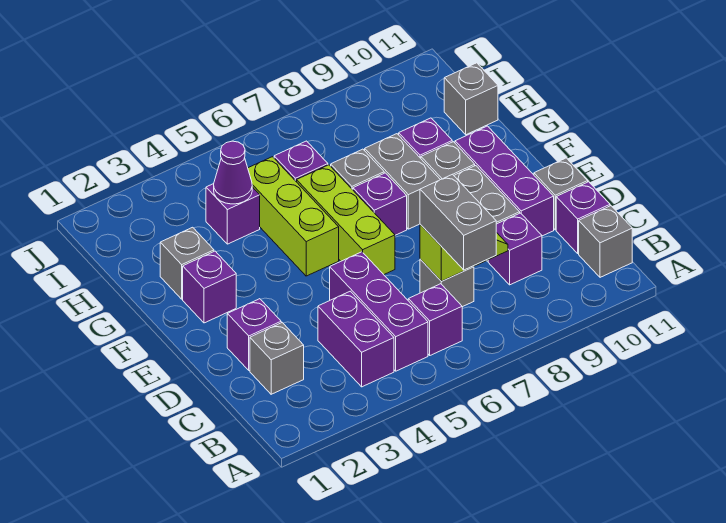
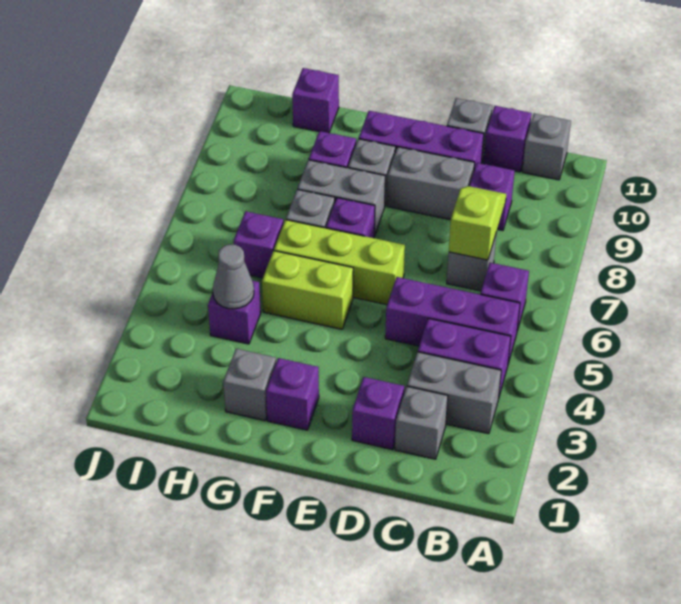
grey 1x2 brick [420,174,496,270] -> grey 1x2 brick moved to [407,352,501,434]
lime 1x3 brick [248,157,339,276] -> lime 1x2 brick [262,251,353,329]
purple 1x1 cone [214,141,252,204] -> grey 1x1 cone [213,245,254,309]
grey 1x1 brick [444,63,498,135] -> purple 1x1 brick [292,68,339,133]

